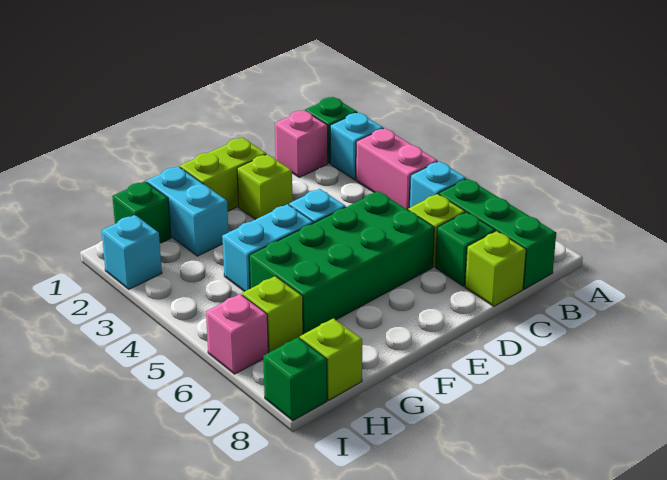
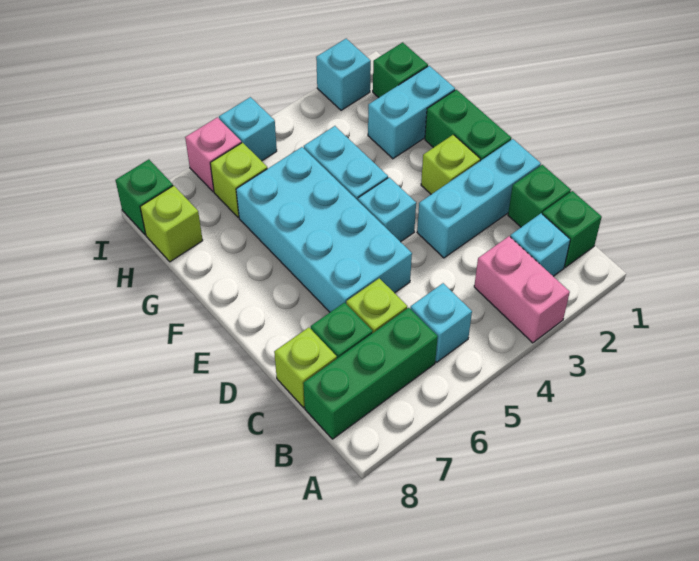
pink 1x2 brick [356,128,438,210] -> pink 1x2 brick turned to [474,236,570,343]
pink 1x1 brick [275,110,328,177] -> green 1x1 brick [508,165,571,227]
none -> cyan 1x3 brick [417,139,541,258]
green 2x4 brick [249,191,434,334] -> cyan 2x4 brick [236,147,412,312]
lime 1x2 brick [180,138,266,211] -> green 1x2 brick [425,90,511,161]
none -> cyan 1x1 brick [219,97,277,161]

